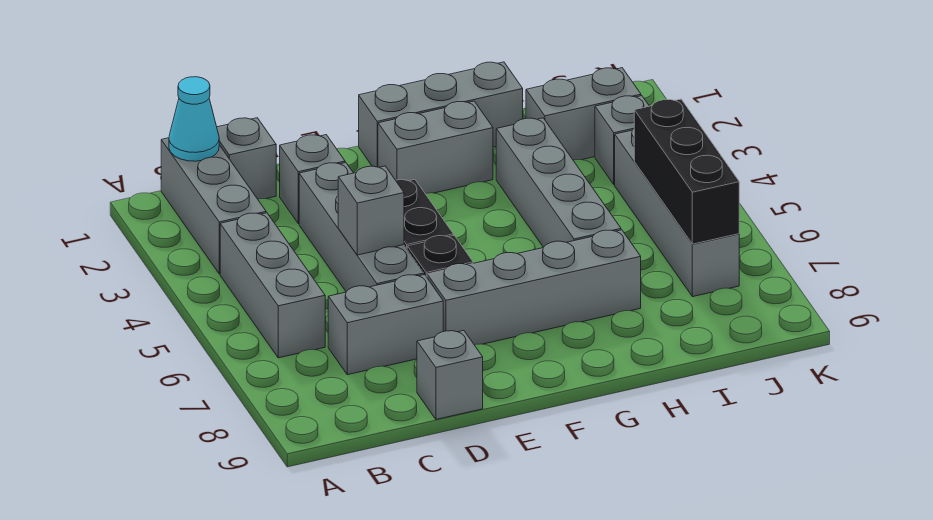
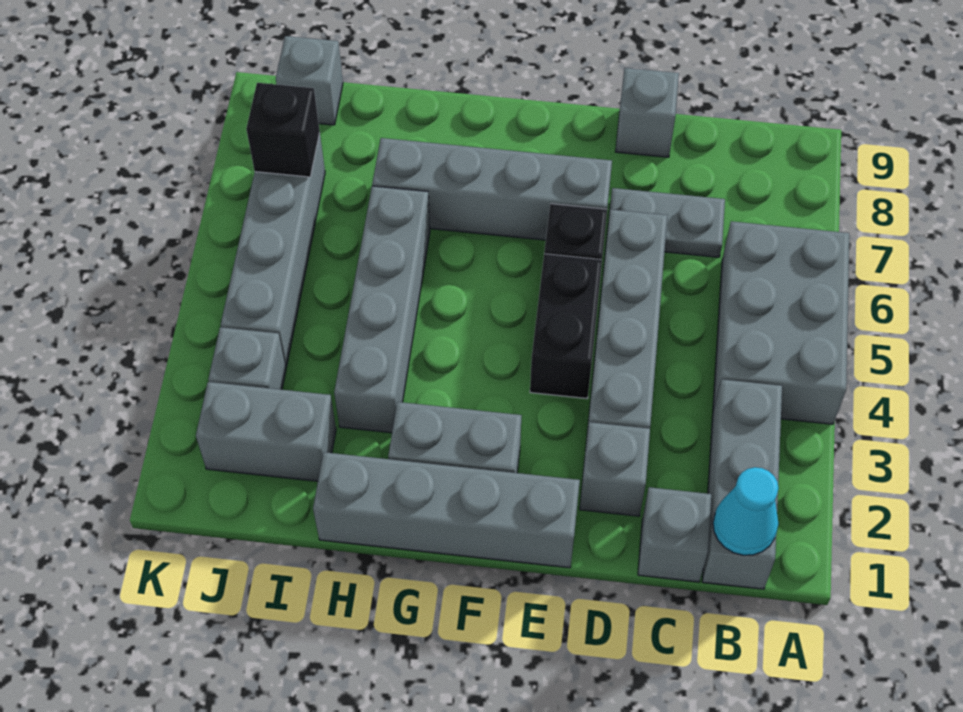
grey 1x3 brick [220,213,325,358] -> grey 2x3 brick [713,221,849,424]
grey 1x2 brick [328,275,443,375] -> grey 1x2 plate [607,188,725,257]
grey 1x1 brick [338,166,404,255] -> grey 1x1 brick moved to [276,36,343,125]
grey 1x3 brick [359,62,523,167] -> grey 1x4 brick [313,452,580,568]
black 1x3 brick [634,99,739,244] -> black 1x1 brick [246,83,320,177]

